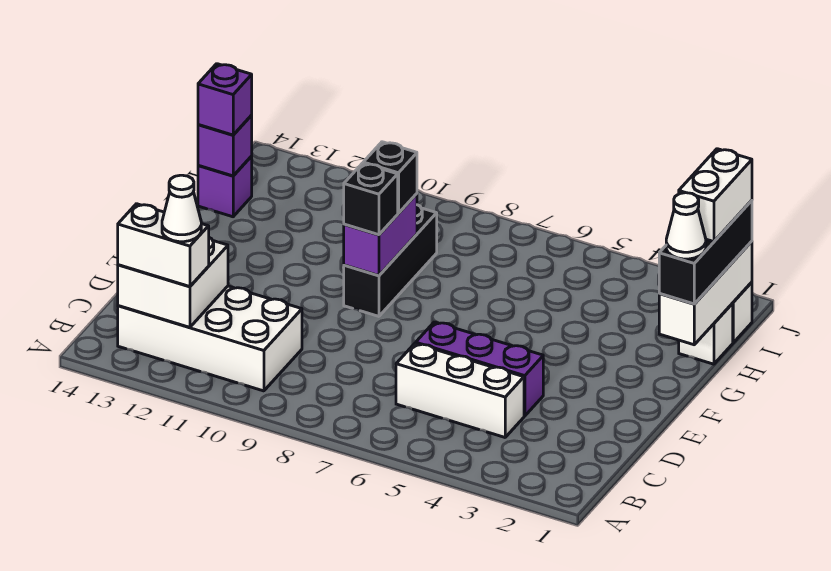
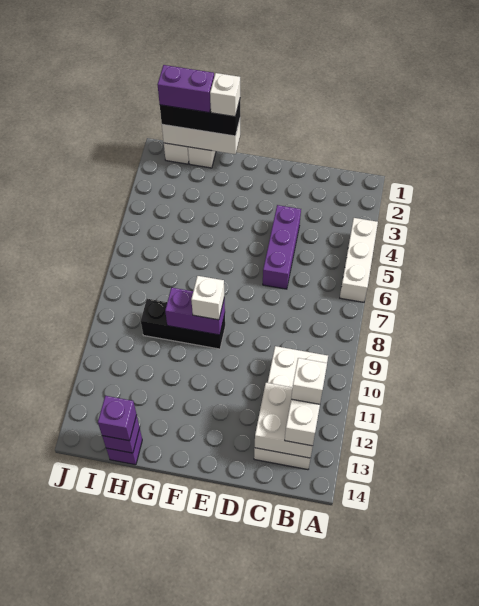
white 1x1 cone [162,175,201,242] -> white 1x1 brick [291,358,327,404]
white 1x3 brick [396,343,524,437] -> white 1x3 brick moved to [340,218,378,302]
black 1x1 brick [344,163,398,235] -> white 1x1 brick [191,276,224,320]
white 1x1 cone [666,193,706,259] -> white 1x1 brick [210,73,240,117]
black 1x1 brick [363,142,417,213] -> none
white 1x2 brick [679,149,752,242] -> purple 1x2 brick [158,65,214,113]

